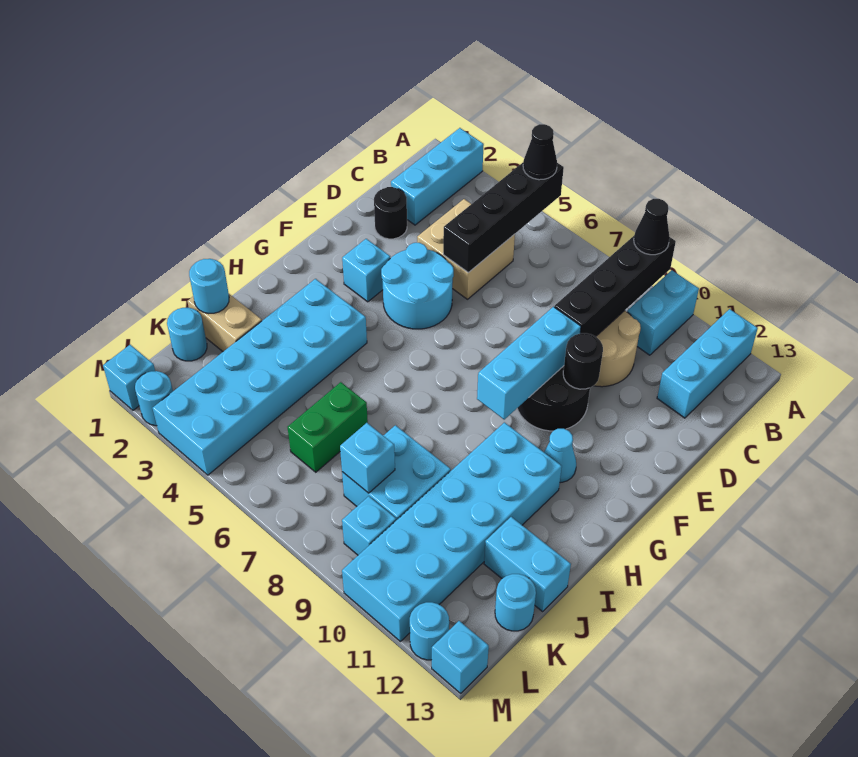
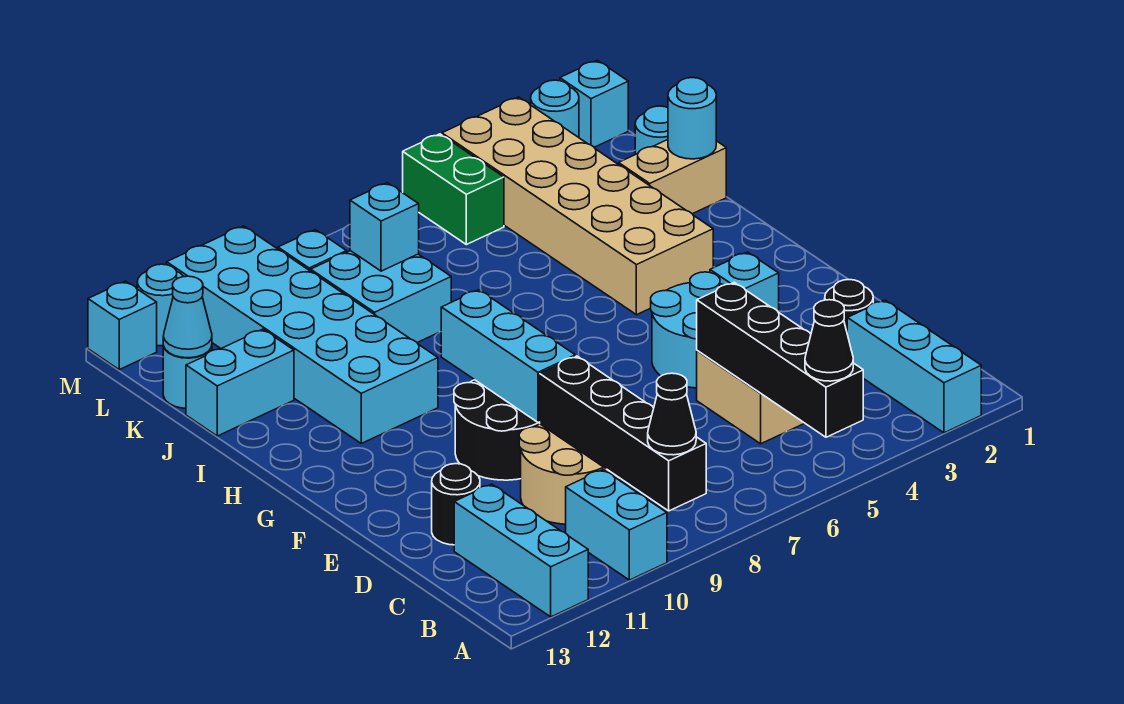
black 1x1 round brick [563,333,603,389] -> black 1x1 round brick moved to [432,464,480,545]
cyan 1x1 cone [544,429,576,483] -> cyan 1x1 cone moved to [163,276,212,358]
cyan 2x6 brick [153,279,367,475] -> tan 2x6 brick [442,97,713,315]
green 1x2 brick [288,382,368,472] -> green 1x2 brick moved to [403,134,504,245]

